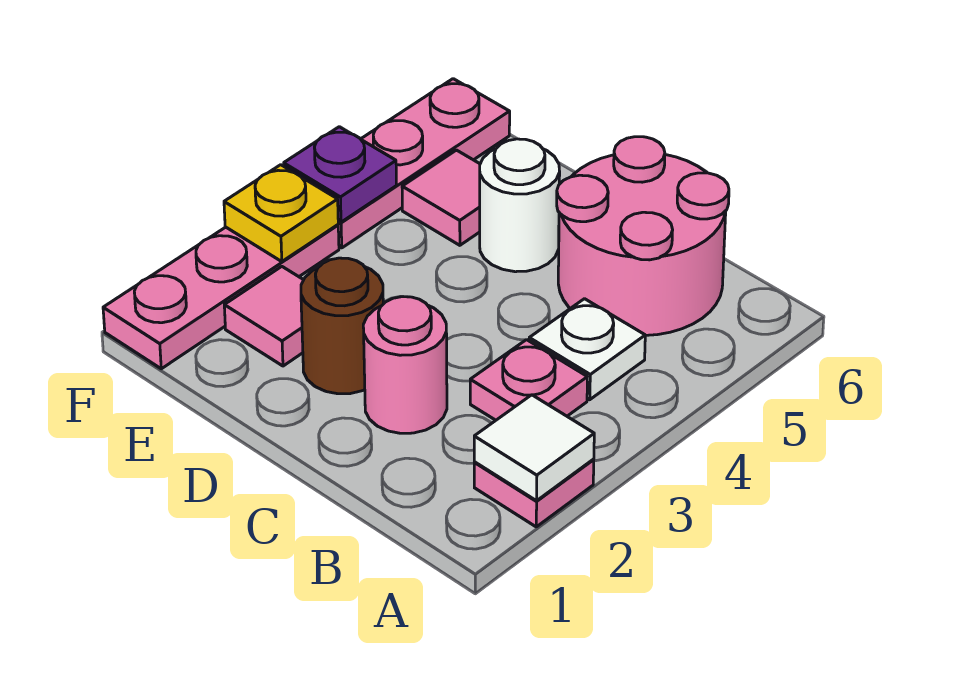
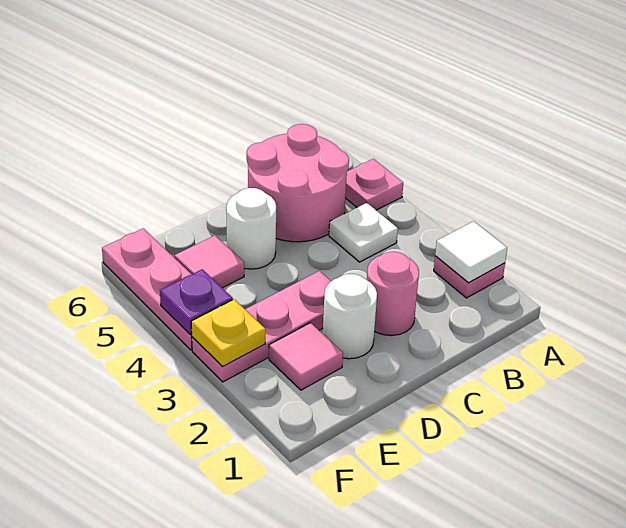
pink 1x1 plate [470,340,587,420] -> pink 1x1 plate moved to [345,159,403,210]
brown 1x1 round brick [301,258,383,394] -> white 1x1 round brick [323,274,377,359]
pink 1x3 plate [103,225,339,369] -> pink 1x3 plate turned to [192,271,331,382]

